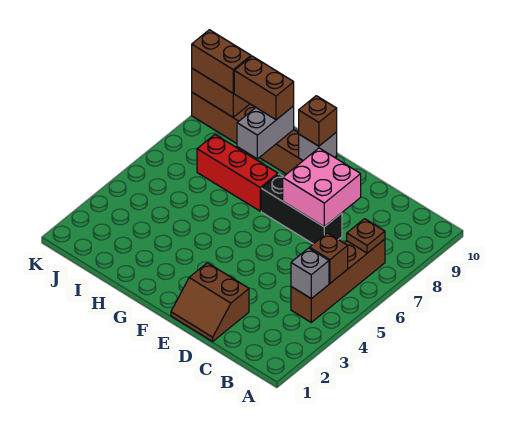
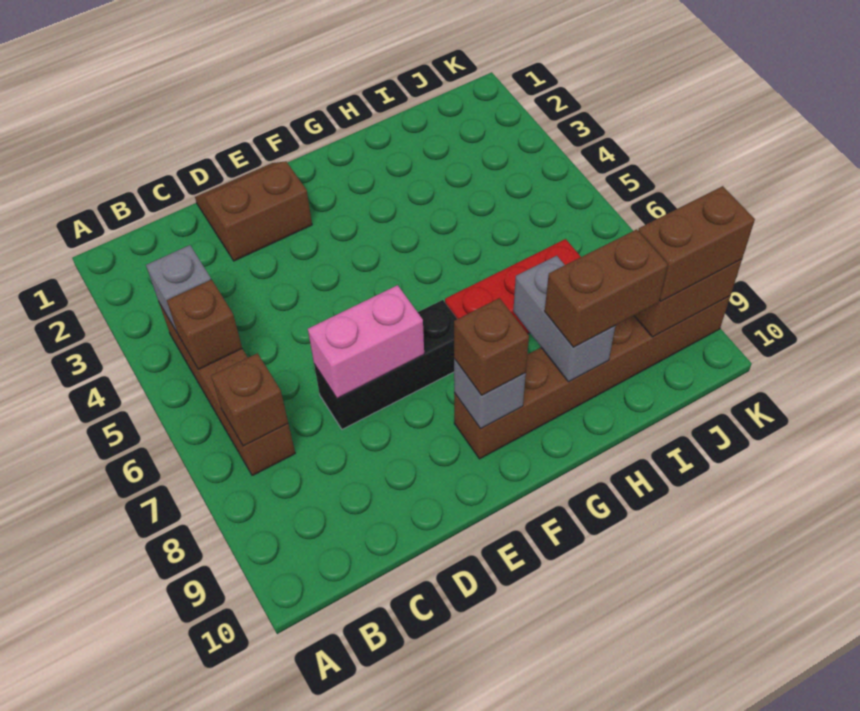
brown 1x1 plate [347,219,385,253] -> brown 1x1 brick [211,353,288,446]
pink 2x2 brick [283,148,361,227] -> pink 1x2 brick [308,285,424,399]

